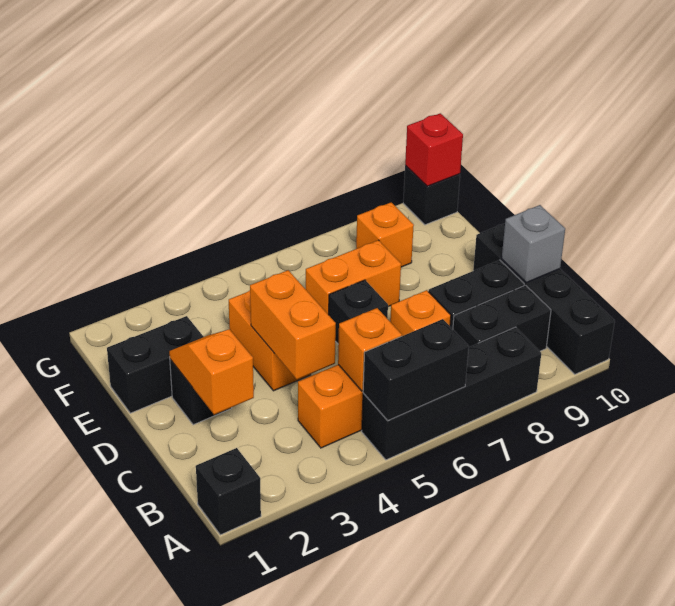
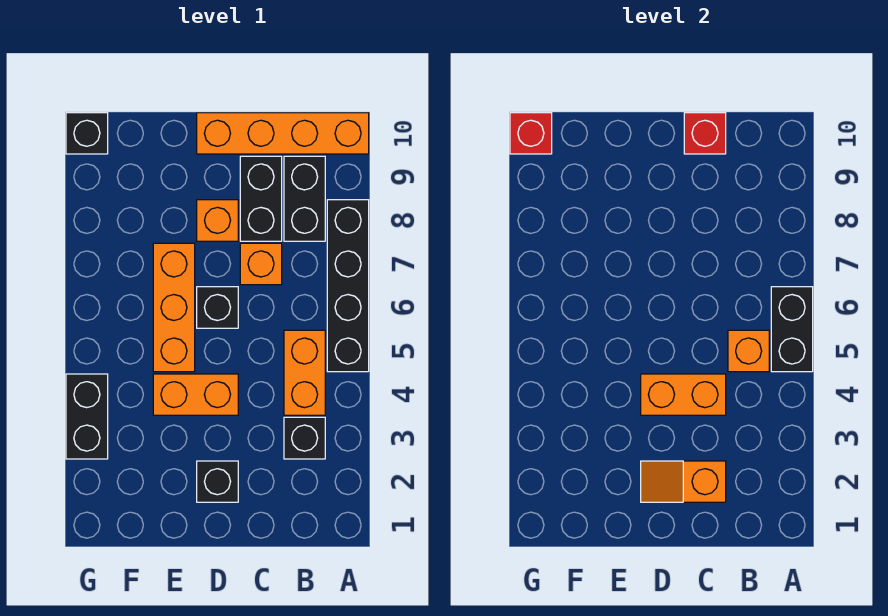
black 1x1 brick [196,448,261,535] -> black 1x1 brick moved to [284,417,325,459]
black 1x4 brick [473,223,615,374] -> orange 1x4 brick [197,113,369,154]
grey 1x1 brick [502,205,565,283] -> red 1x1 brick [684,113,726,154]
black 1x2 brick [107,316,204,413] -> black 1x2 brick moved to [66,374,108,459]
orange 1x2 brick [306,240,401,315] -> orange 1x3 brick [153,243,195,372]
orange 1x1 brick [356,202,414,267] -> orange 1x1 brick moved to [197,200,238,241]

